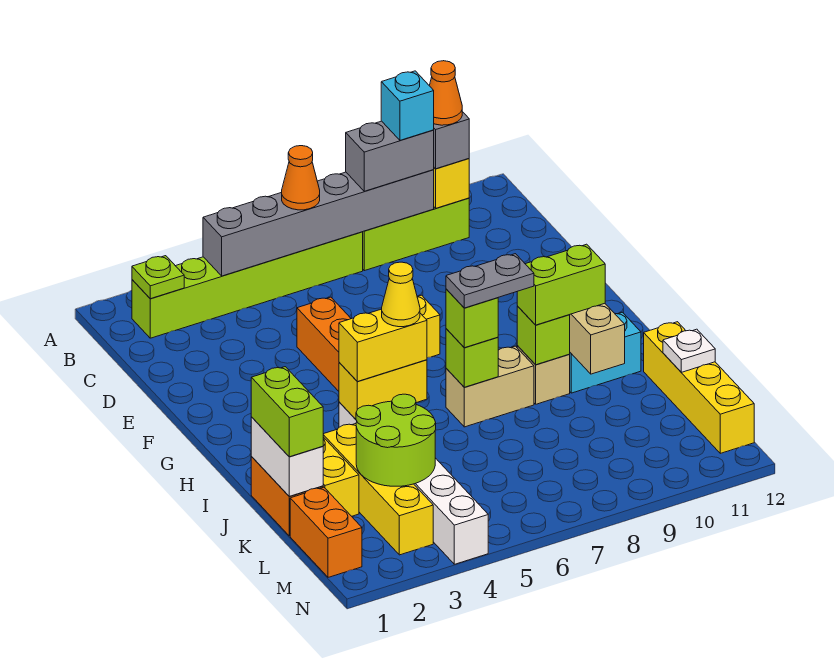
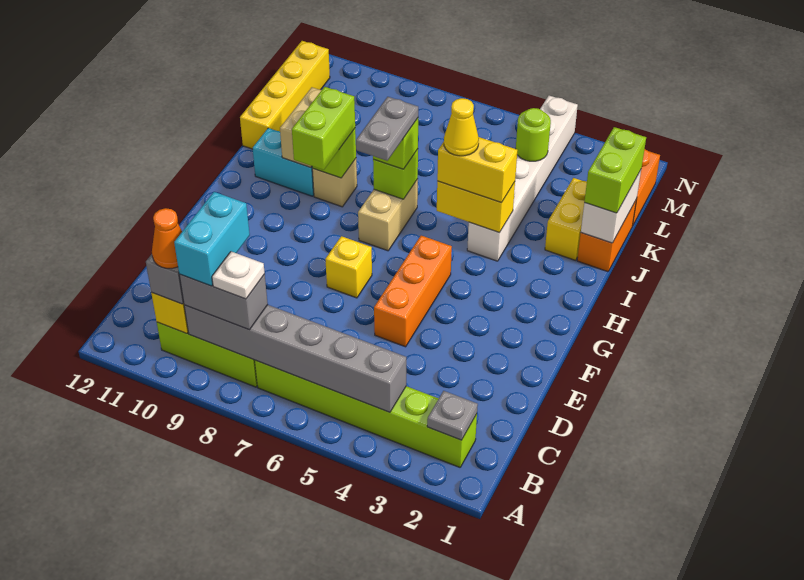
lime 1x1 plate [132,256,184,299] -> grey 1x1 plate [427,391,478,440]
orange 1x1 cone [282,146,320,210] -> none
cyan 1x1 brick [381,71,434,140] -> cyan 1x2 brick [174,192,250,286]
tan 1x2 brick [446,346,534,427] -> tan 1x2 brick turned to [358,179,418,251]
grey 1x2 plate [446,254,534,308] -> grey 1x2 plate turned to [356,97,418,161]
lime 1x2 brick [517,244,605,325] -> lime 1x2 brick turned to [292,87,355,170]
yellow 1x4 brick [323,424,433,555] -> none
lime 2x2 round brick [356,394,436,486] -> lime 1x1 round brick [516,108,551,161]
white 1x1 plate [663,329,715,372] -> white 1x1 plate moved to [212,251,265,299]

